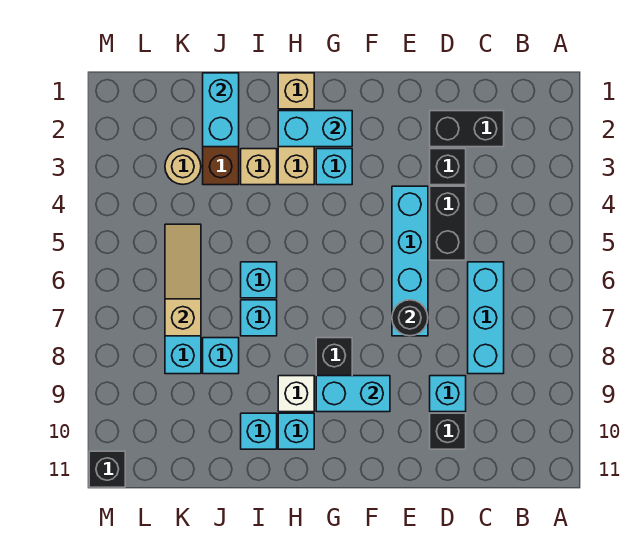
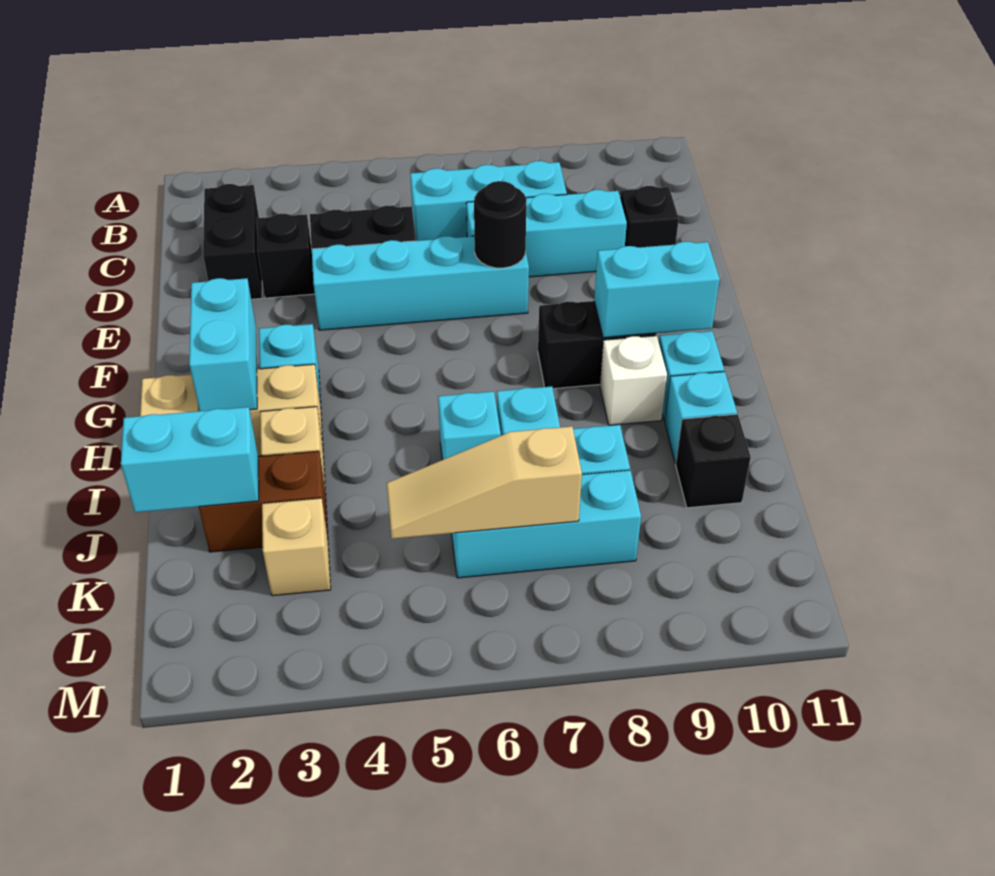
cyan 1x1 brick [430,376,466,412] -> cyan 1x3 brick [466,190,627,277]
cyan 1x2 brick [316,376,390,412] -> cyan 1x2 brick turned to [594,241,720,338]
tan 1x1 round brick [165,149,201,184] -> tan 1x1 brick [262,498,331,596]
black 1x1 brick [89,451,125,487] -> black 1x1 brick moved to [676,414,751,508]

